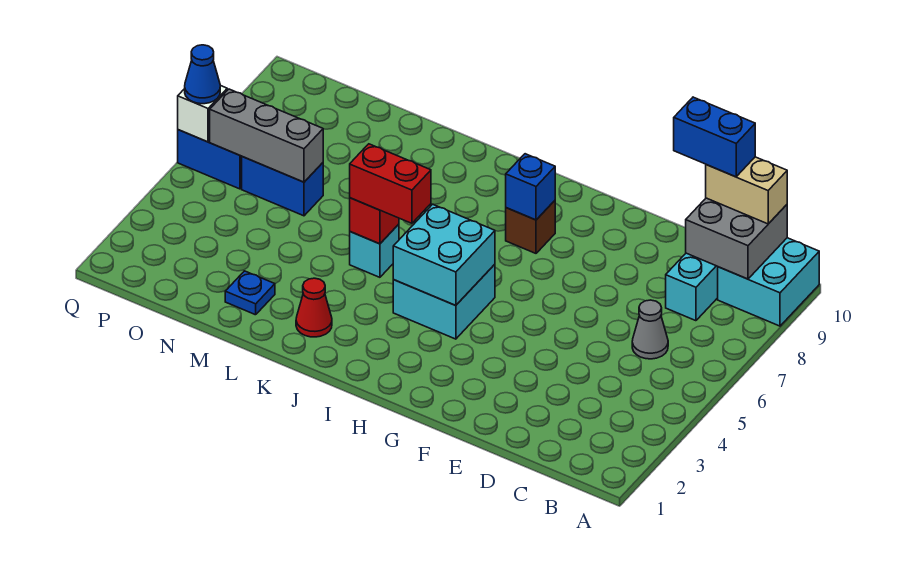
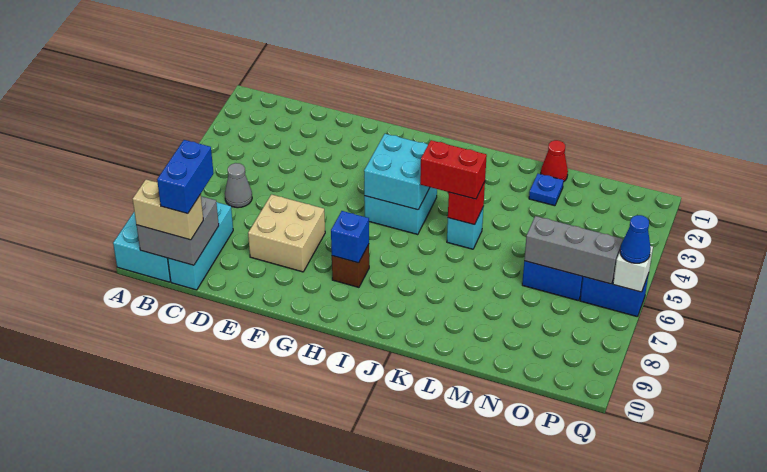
blue 1x2 brick [674,97,755,177] -> blue 1x2 brick turned to [157,140,214,213]
none -> tan 2x2 brick [248,194,325,272]
red 1x1 cone [296,278,332,337] -> red 1x1 cone moved to [541,140,568,182]

